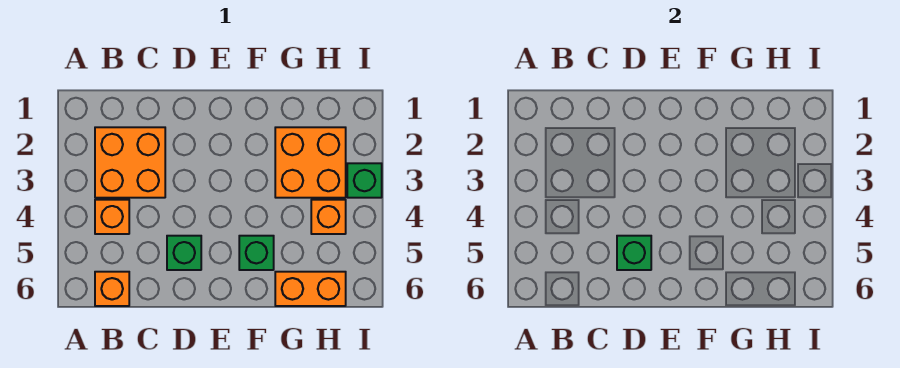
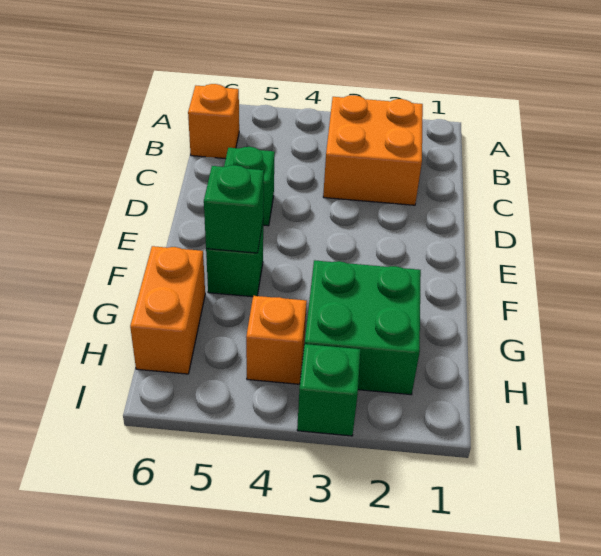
orange 1x1 brick [95,200,129,234] -> none
green 1x1 brick [617,236,651,270] -> green 1x1 brick moved to [204,165,264,253]
orange 2x2 brick [275,127,346,198] -> green 2x2 brick [305,260,421,395]

